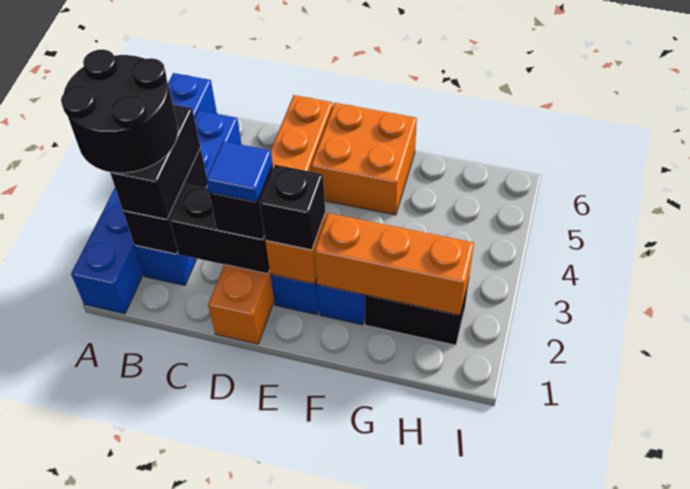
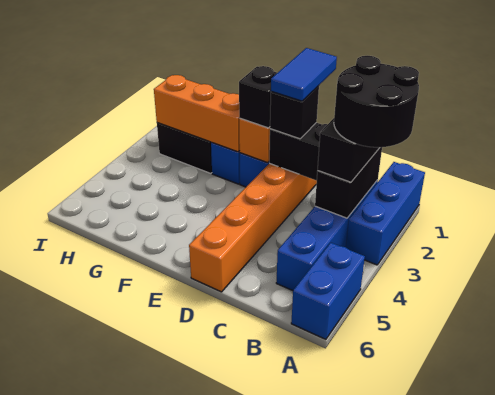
blue 1x1 tile [206,141,273,202] -> blue 1x2 tile [271,48,337,101]
orange 2x2 brick [311,103,417,215] -> none

